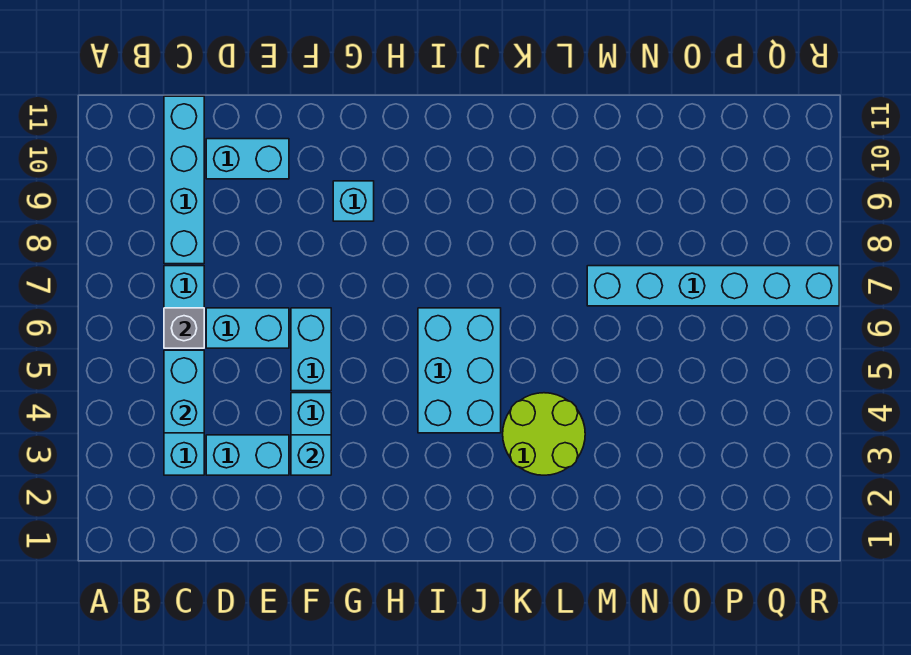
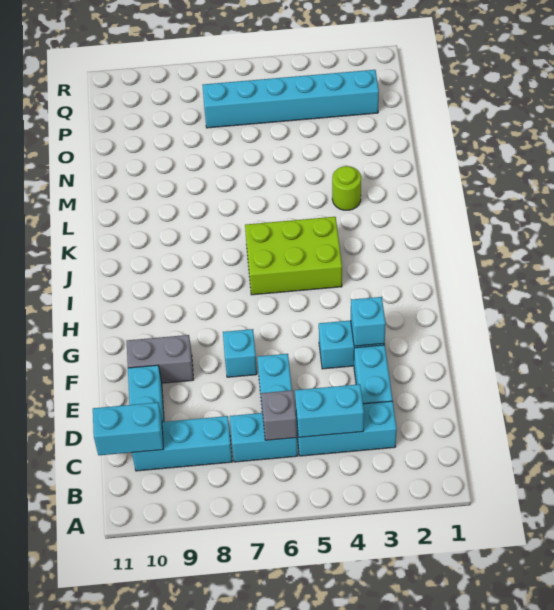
cyan 1x4 brick [164,96,204,264] -> cyan 1x3 brick [132,416,232,471]
cyan 1x2 brick [291,308,331,391] -> cyan 1x2 brick moved to [93,402,164,455]
none -> grey 1x2 brick [127,335,194,383]
cyan 1x1 brick [333,181,374,221] -> cyan 1x1 brick moved to [223,329,257,377]
cyan 2x3 brick [418,308,501,433] -> lime 2x3 brick [245,217,342,295]
lime 2x2 round brick [503,393,585,475] -> lime 1x1 round brick [332,166,361,210]
cyan 1x6 brick [587,266,839,306] -> cyan 1x6 brick turned to [202,70,379,128]

